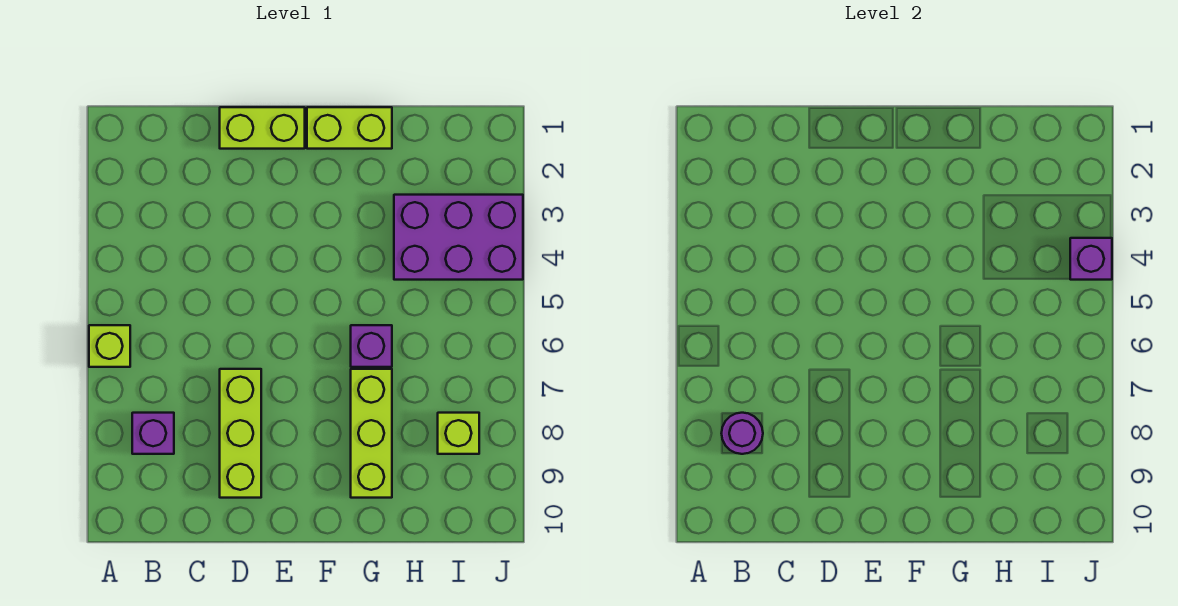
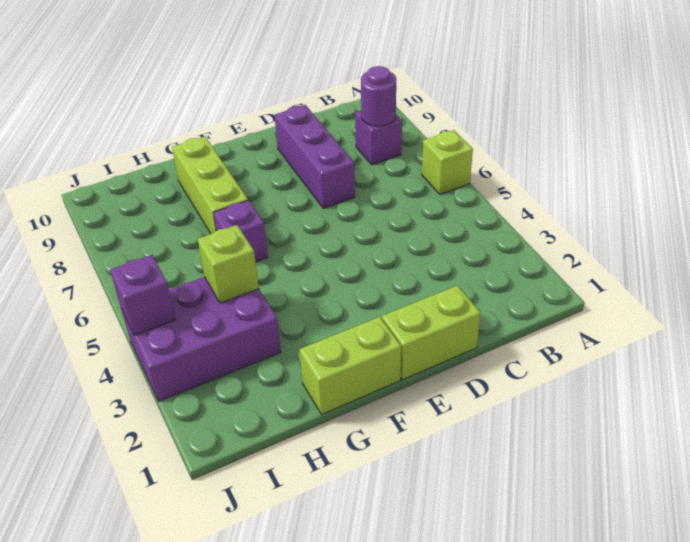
lime 1x3 brick [220,369,261,498] -> purple 1x3 brick [275,105,355,208]
lime 1x1 brick [438,413,479,454] -> lime 1x1 brick moved to [198,225,259,303]

